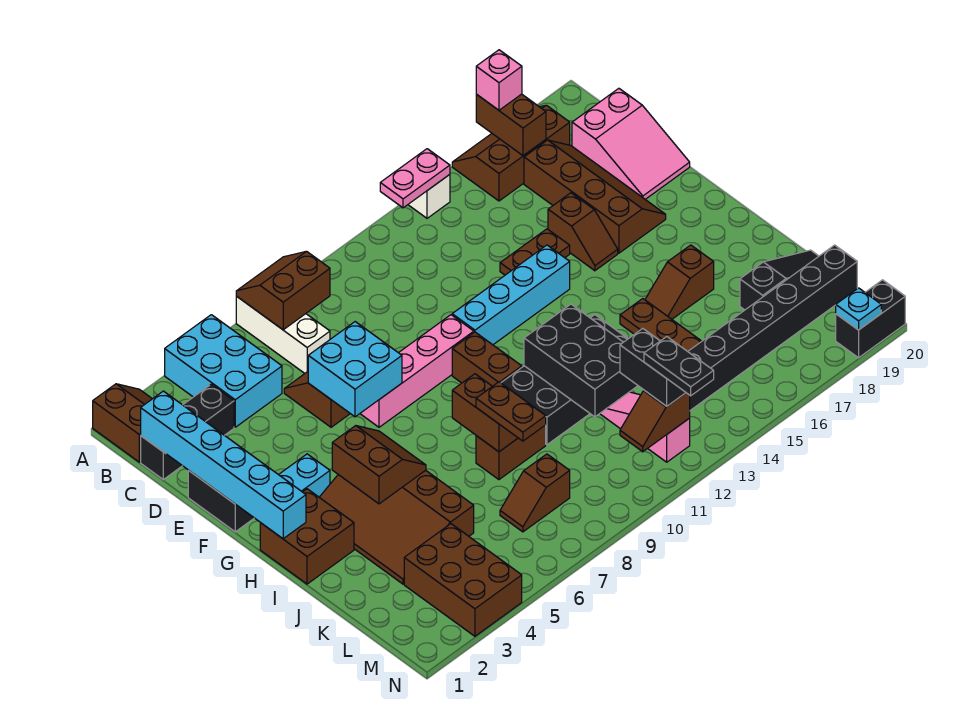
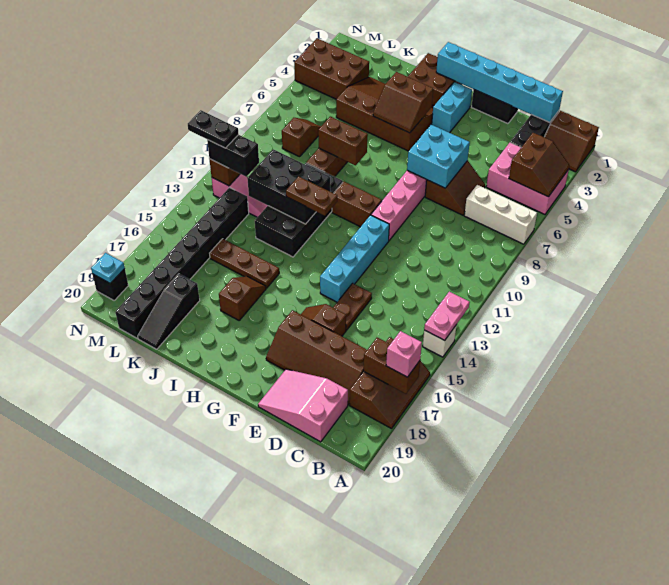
cyan 2x3 brick [165,315,282,427] -> pink 2x3 brick [486,143,569,214]
brown 2x2 slope [236,251,330,330] -> brown 2x2 slope moved to [509,133,570,197]
brown 1x2 plate [476,382,546,441] -> brown 1x2 plate moved to [286,176,337,216]
black 1x2 brick [836,280,905,358] -> black 1x1 brick [93,269,128,300]

